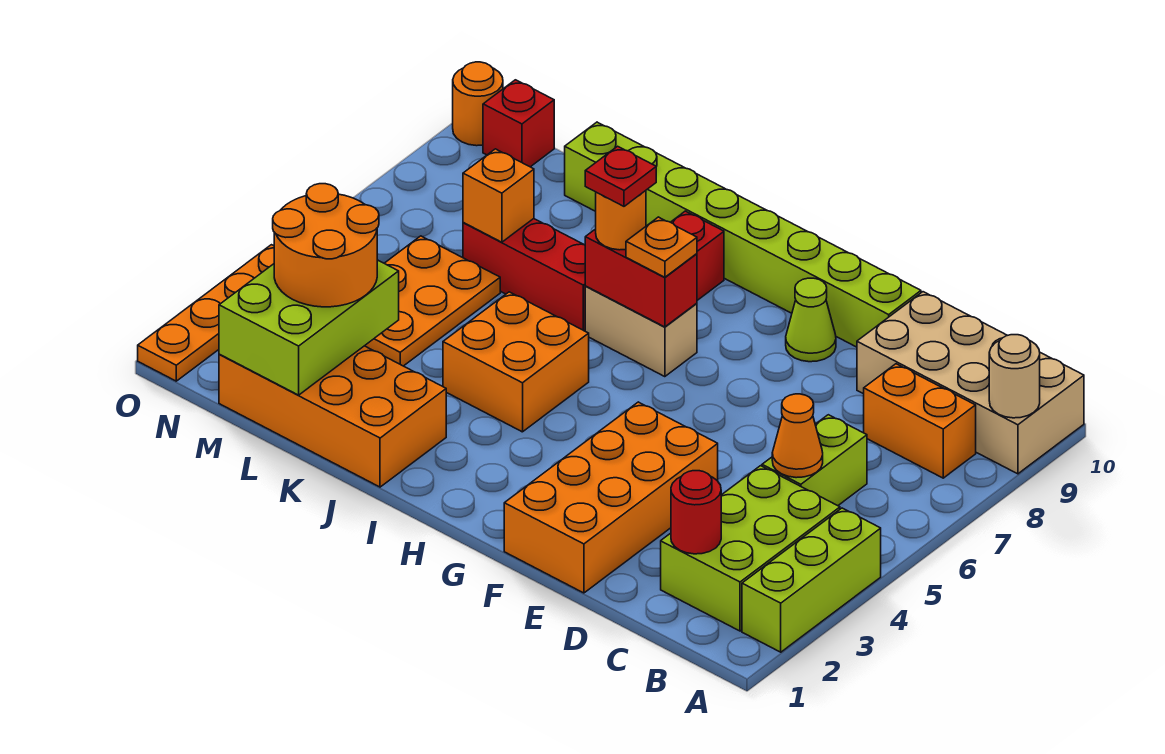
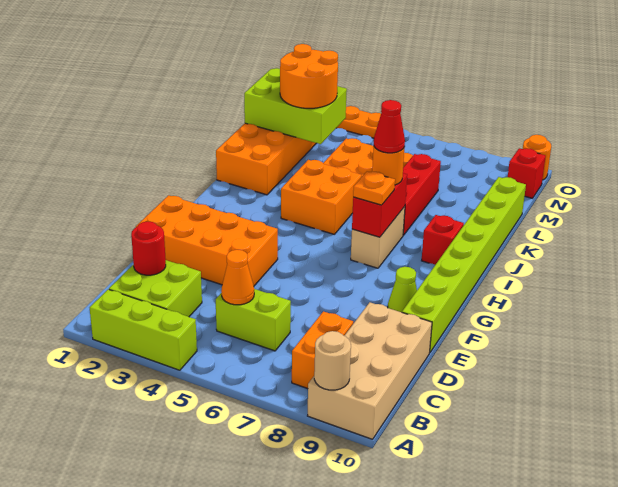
lime 2x3 brick [661,466,840,631] -> lime 2x2 brick [109,260,202,317]
red 1x1 plate [585,146,656,206] -> red 1x1 cone [374,100,405,153]
orange 1x1 brick [463,149,534,242] -> none

